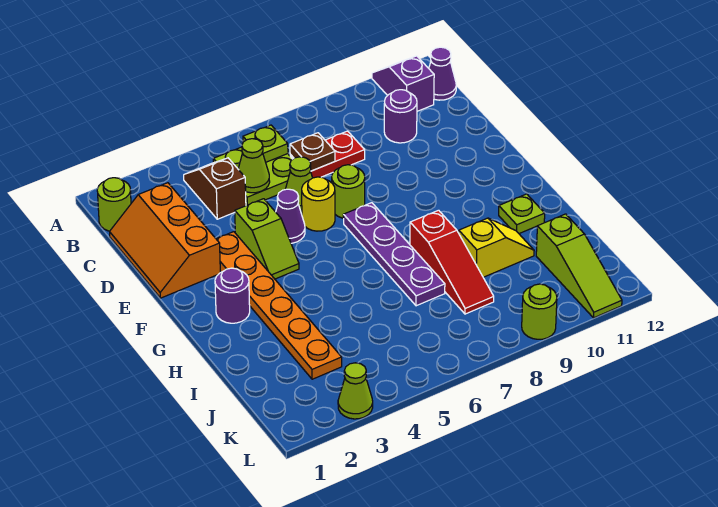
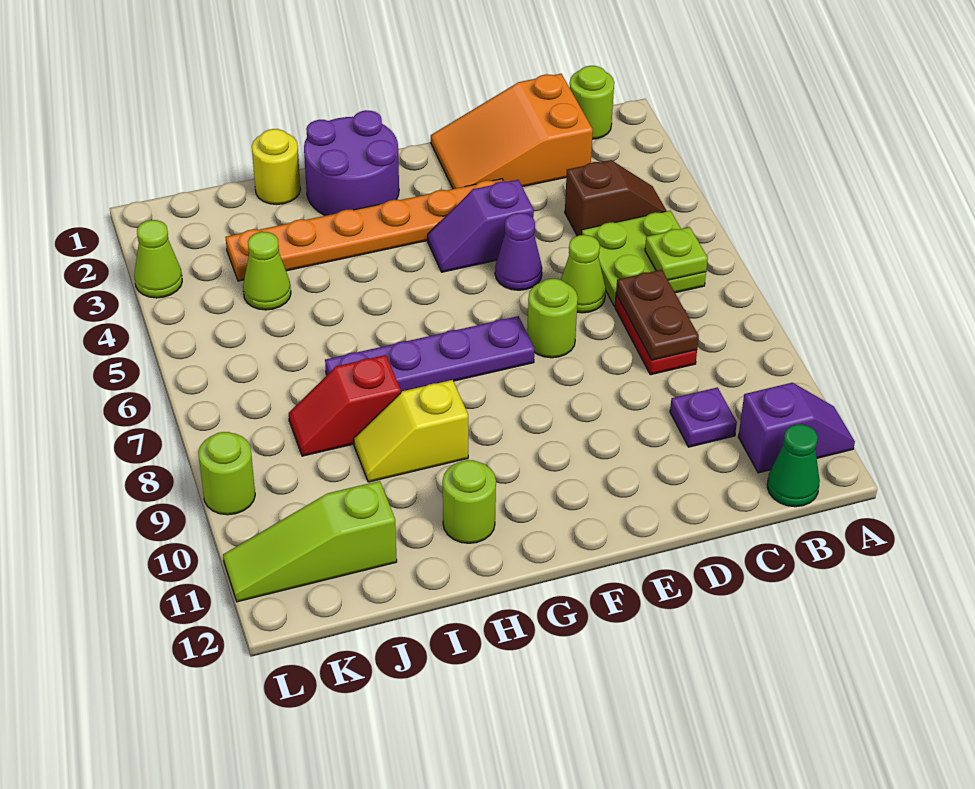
purple 1x1 cone [429,47,456,100] -> green 1x1 cone [767,424,820,507]
orange 2x3 slope [110,183,220,298] -> orange 2x3 slope turned to [431,74,593,189]
lime 1x1 cone [238,139,270,193] -> lime 1x1 cone moved to [243,232,291,310]
brown 1x1 plate [290,133,335,171] -> brown 1x2 plate [616,270,699,360]
purple 1x1 round brick [384,90,417,143] -> purple 1x1 plate [670,387,737,447]
lime 1x2 slope [235,199,299,279] -> purple 1x2 slope [428,180,534,272]
yellow 1x1 round brick [302,177,335,231] -> yellow 1x1 round brick moved to [252,129,301,204]
purple 1x1 round brick [215,268,250,323] -> purple 2x2 round brick [304,110,399,216]
red 1x3 slope [410,210,494,314] -> red 1x2 slope [289,355,401,456]
lime 1x1 plate [499,194,545,234] -> lime 1x1 round brick [443,460,496,543]
yellow 1x2 slope [458,218,534,277] -> yellow 1x2 slope turned to [354,380,468,482]

